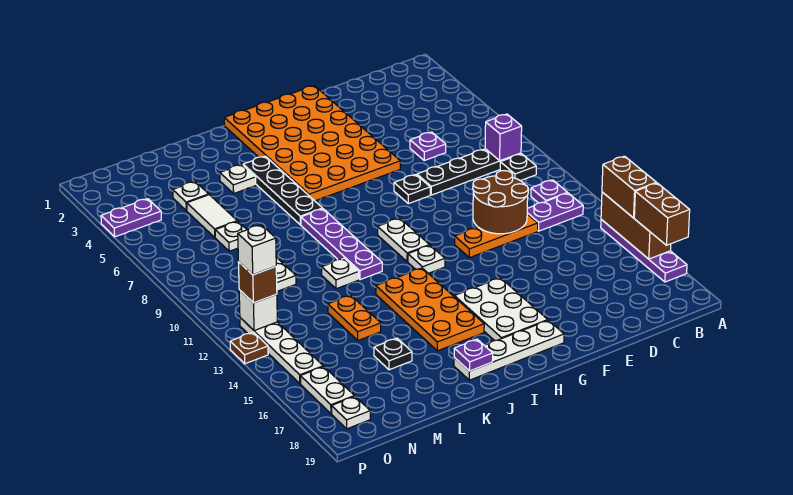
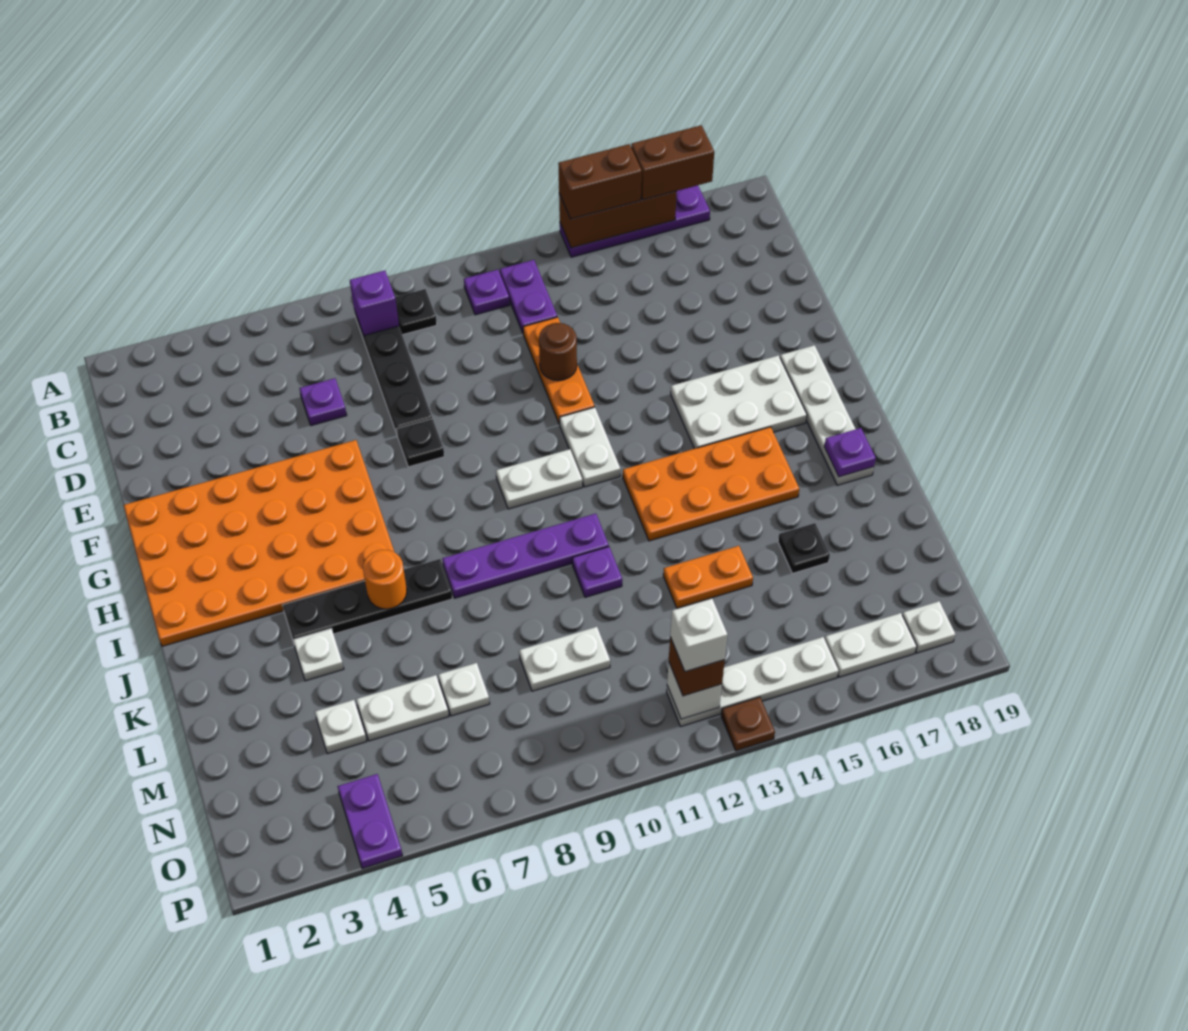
brown 2x2 round brick [473,171,528,234] -> brown 1x1 round brick [539,323,577,381]
white 1x1 plate [408,245,445,273] -> white 1x2 plate [560,407,620,487]
none -> orange 1x1 round brick [363,550,407,609]
white 1x1 plate [322,258,359,289] -> purple 1x1 plate [572,547,622,597]
white 1x2 tile [187,195,237,237] -> white 1x2 plate [356,675,449,741]

